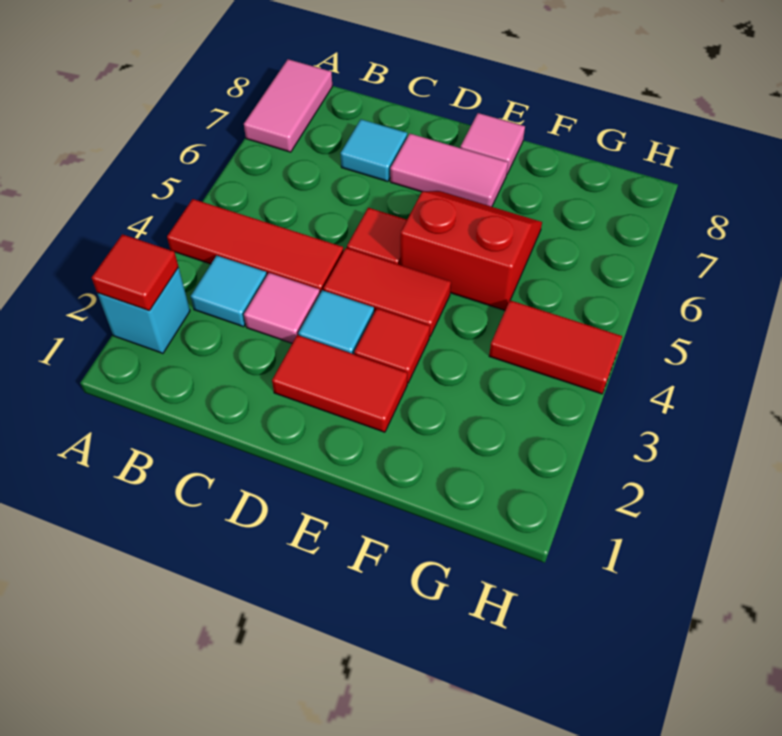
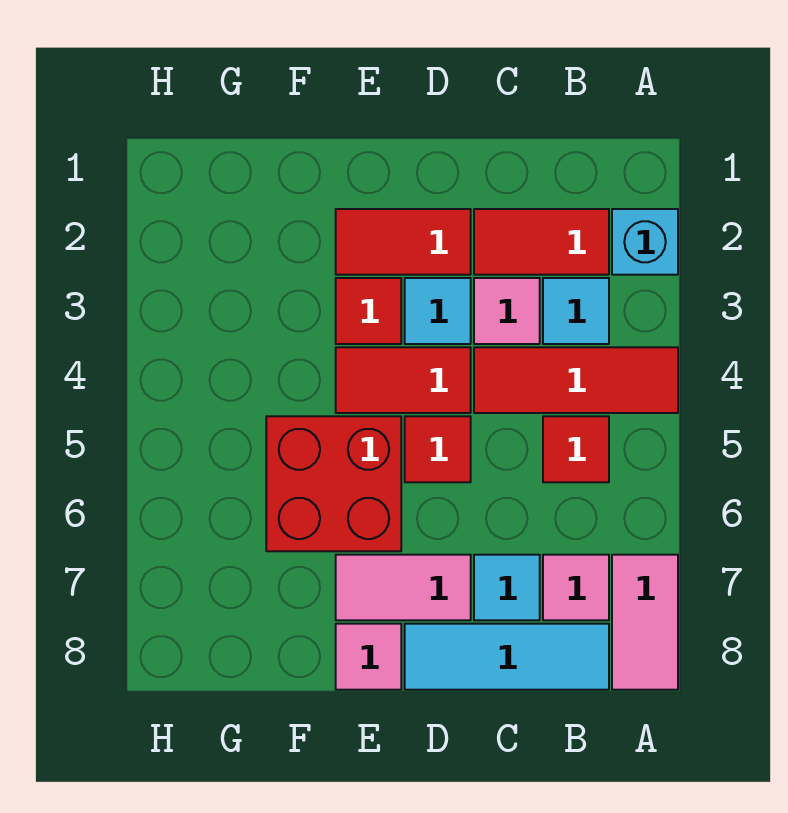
red 1x1 tile [92,234,178,311] -> red 1x1 tile moved to [543,416,609,482]
none -> pink 1x1 tile [543,555,609,620]
none -> cyan 1x3 tile [405,624,609,690]
red 2x2 slope [400,191,542,310] -> red 2x2 brick [266,416,401,551]
red 1x2 tile [489,300,622,394] -> red 1x2 tile moved to [474,209,609,275]

